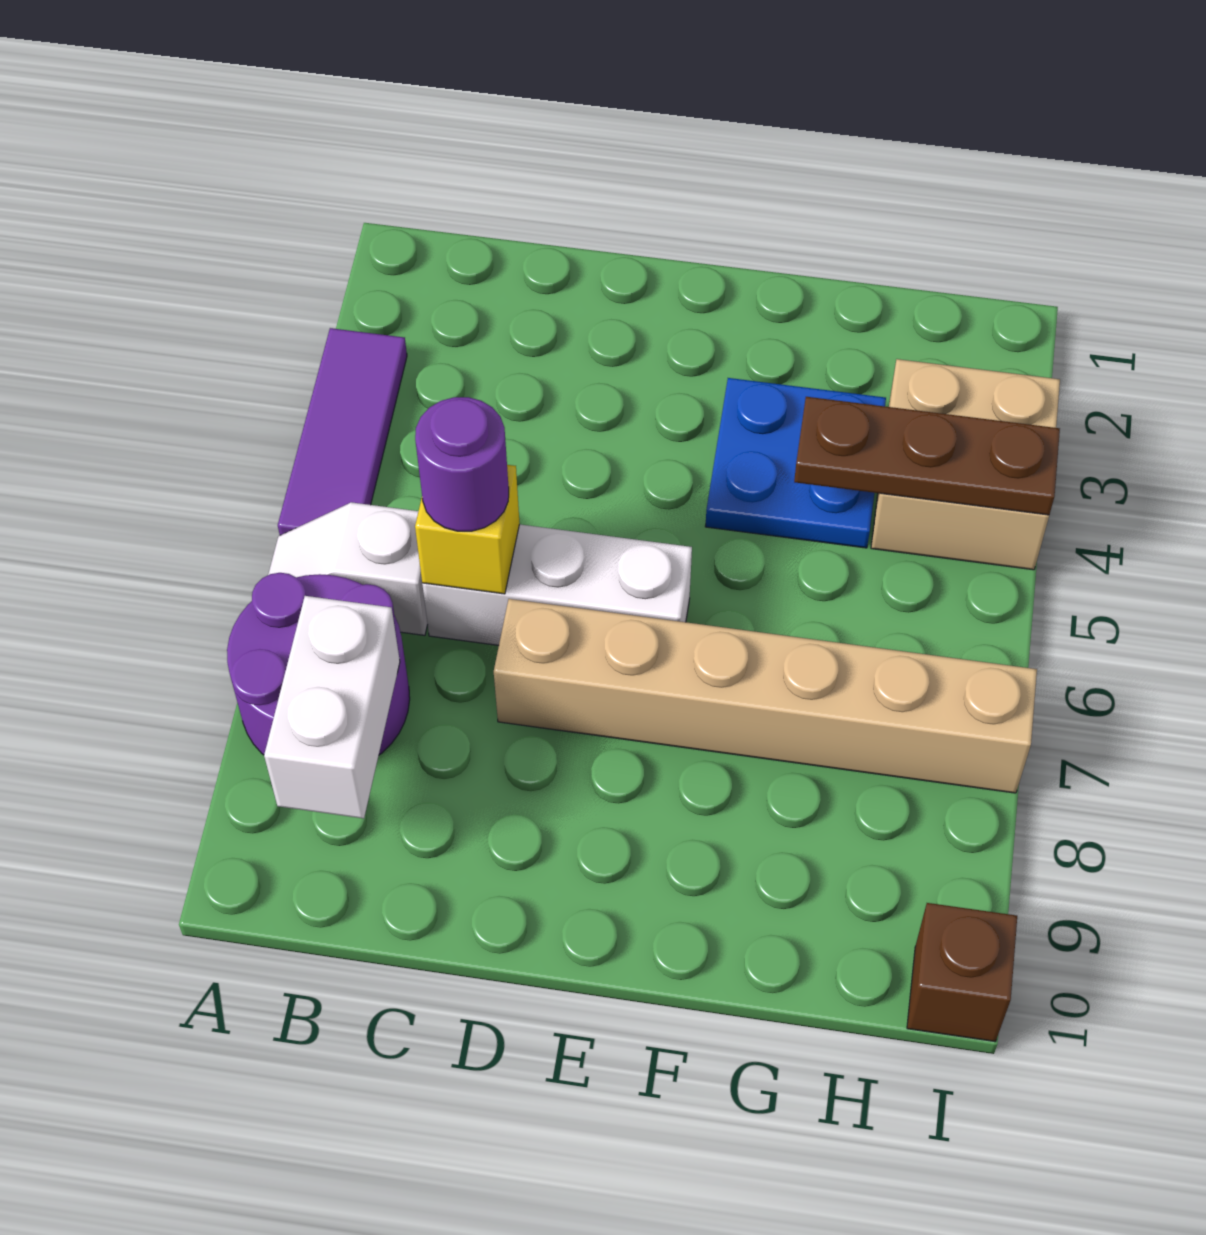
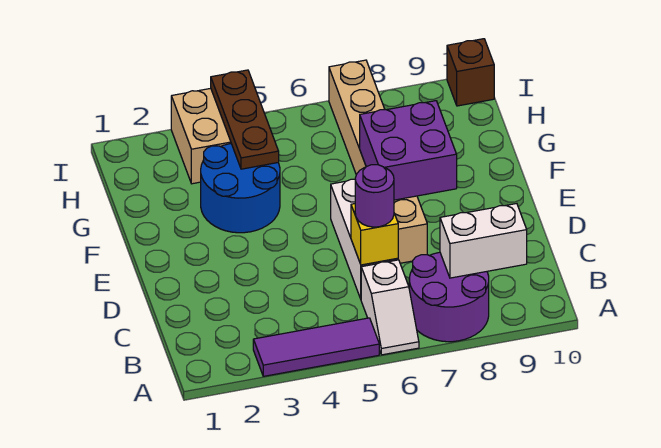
none -> purple 2x2 brick [360,101,457,200]
blue 2x2 plate [705,378,886,548] -> blue 2x2 round brick [201,144,280,233]

